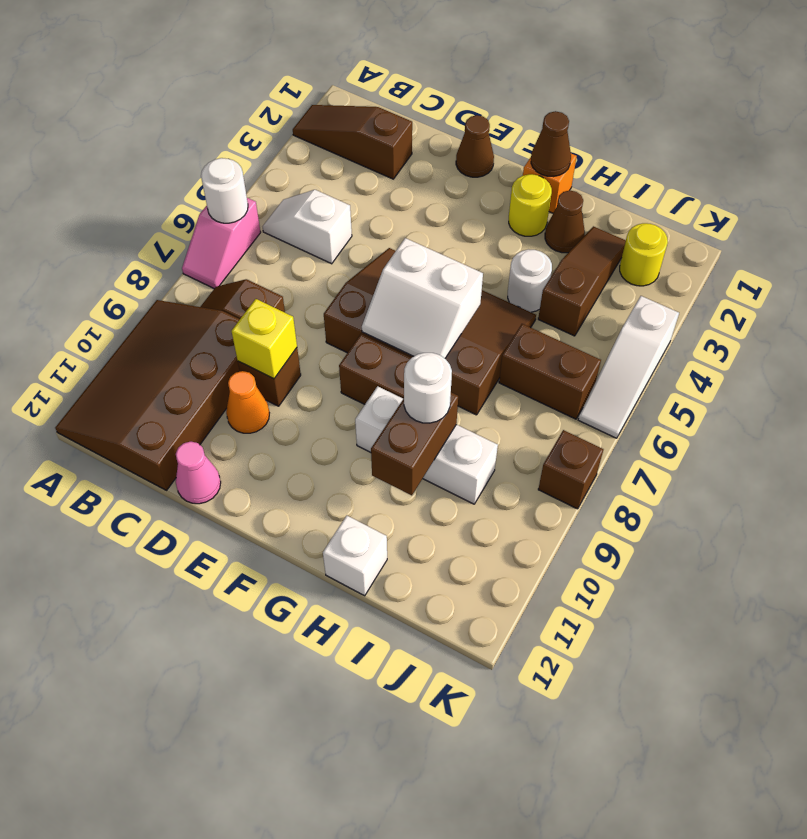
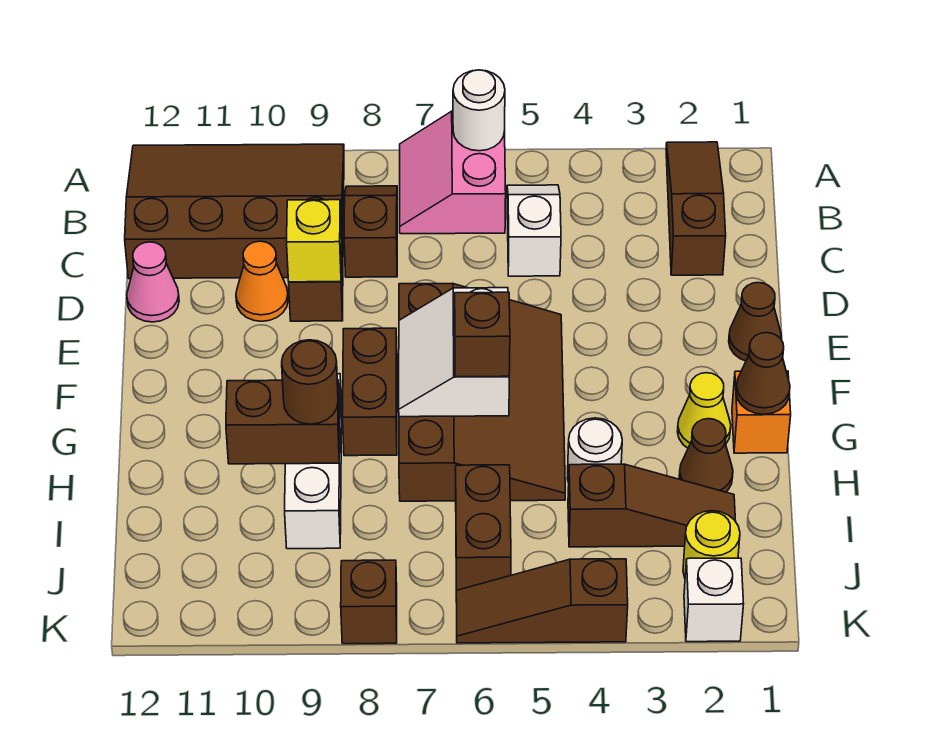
pink 1x2 slope [182,198,261,289] -> pink 2x2 slope [400,111,506,234]
yellow 1x1 round brick [509,174,552,236] -> yellow 1x1 cone [677,373,731,448]
none -> brown 1x1 brick [455,292,510,377]
white 1x1 round brick [404,353,452,423] -> brown 1x1 round brick [282,340,338,424]
white 1x1 brick [323,516,387,596] -> white 1x1 brick moved to [684,558,744,642]
white 1x3 slope [578,296,679,438] -> brown 1x3 slope [456,559,628,643]

